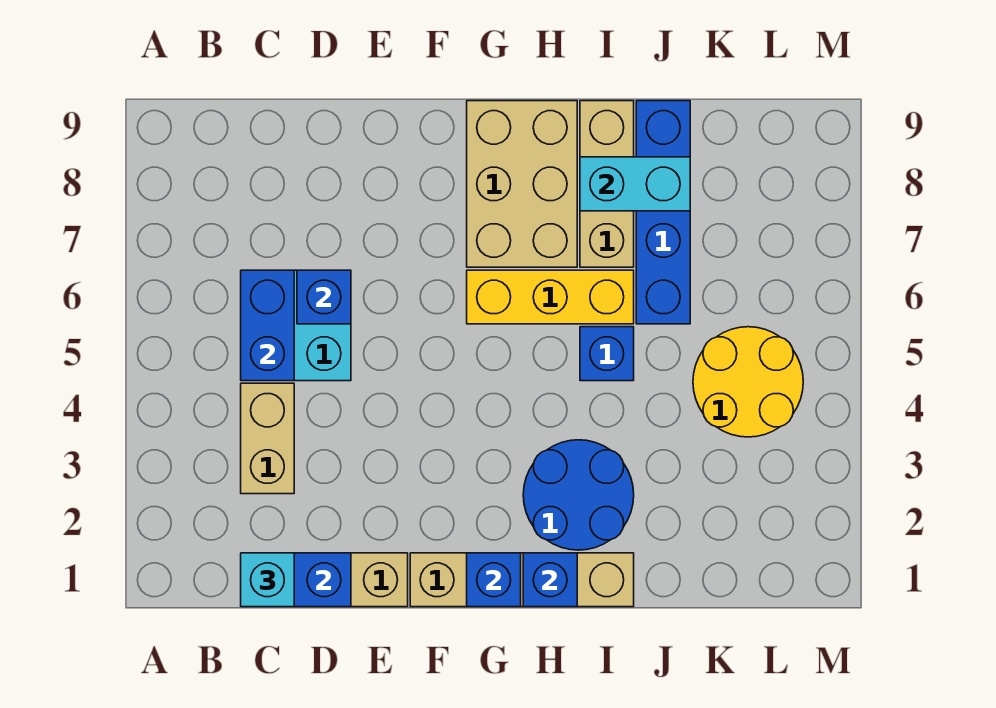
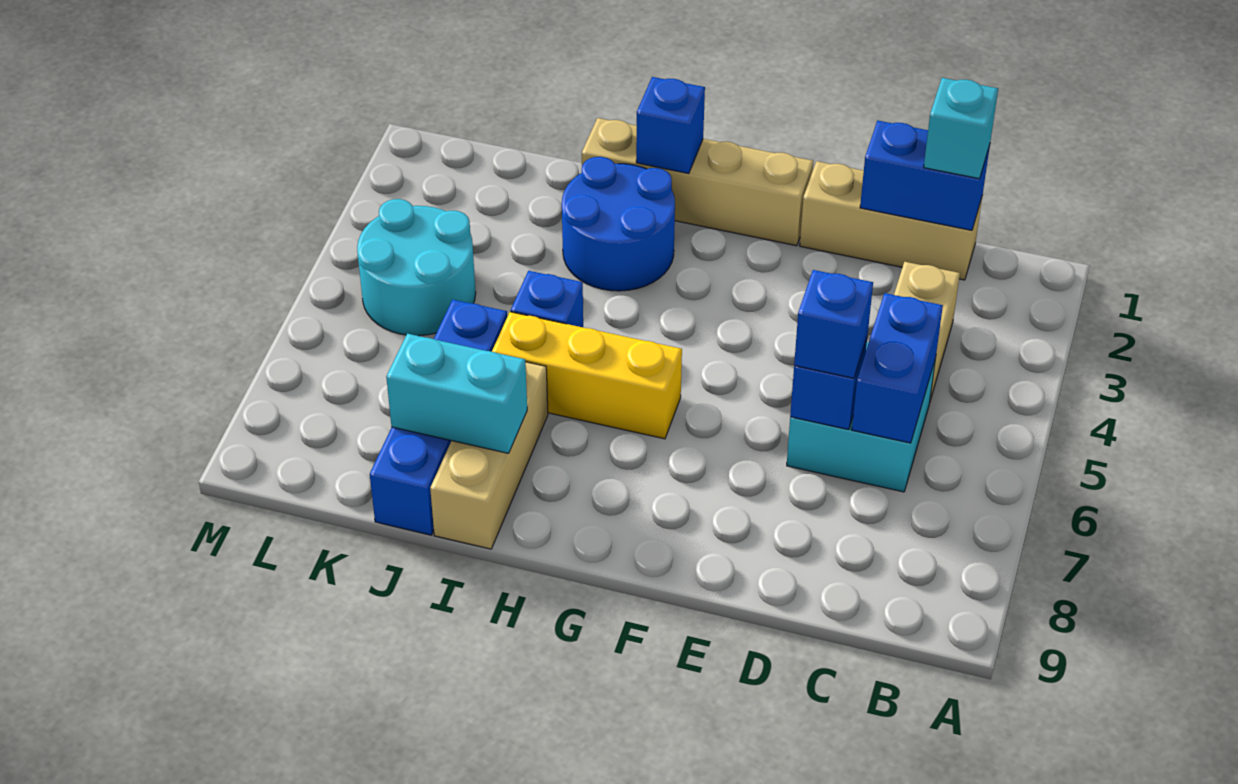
blue 1x1 brick [467,553,521,607] -> blue 1x1 brick moved to [794,270,873,378]
tan 2x3 brick [467,101,577,267] -> none
yellow 2x2 round brick [693,327,803,437] -> cyan 2x2 round brick [357,199,476,336]

